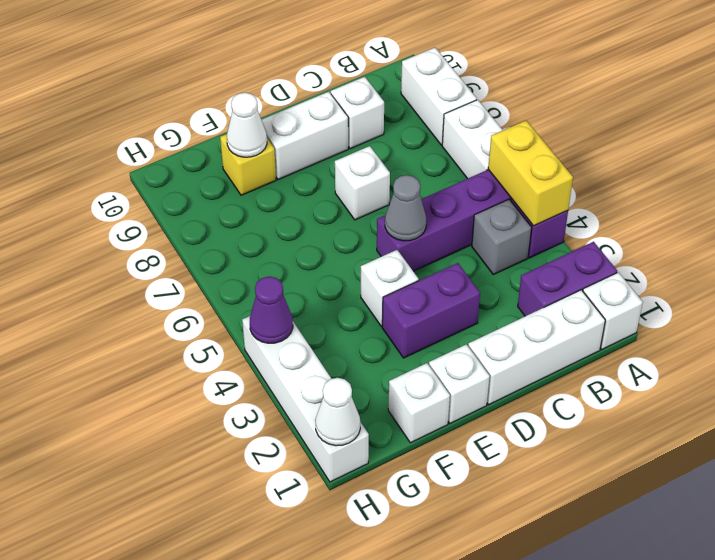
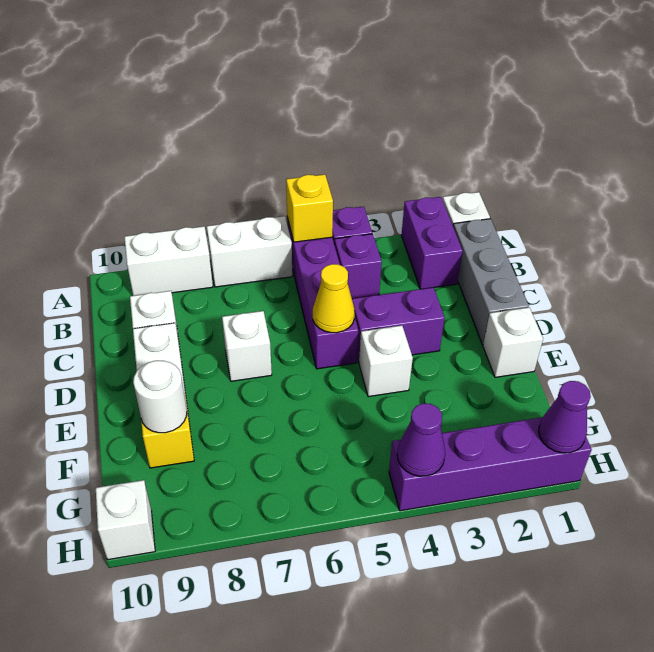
yellow 1x2 brick [488,121,573,226] -> yellow 1x1 brick [286,174,333,242]
white 1x3 brick [468,290,605,405] -> grey 1x3 brick [453,219,529,345]
grey 1x1 brick [472,199,532,275] -> purple 1x1 brick [334,234,382,299]
purple 1x2 brick [382,263,480,358] -> purple 1x2 brick turned to [352,288,445,362]
grey 1x1 cone [385,175,426,241] -> yellow 1x1 cone [313,264,355,333]
white 1x1 brick [388,363,450,443] -> white 1x1 brick moved to [96,480,155,560]
white 1x1 cone [227,93,267,157] -> white 1x1 round brick [133,361,187,433]
white 1x4 brick [242,316,369,482] -> purple 1x4 brick [389,417,592,511]
white 1x1 cone [315,378,360,446] -> purple 1x1 cone [539,381,591,453]

